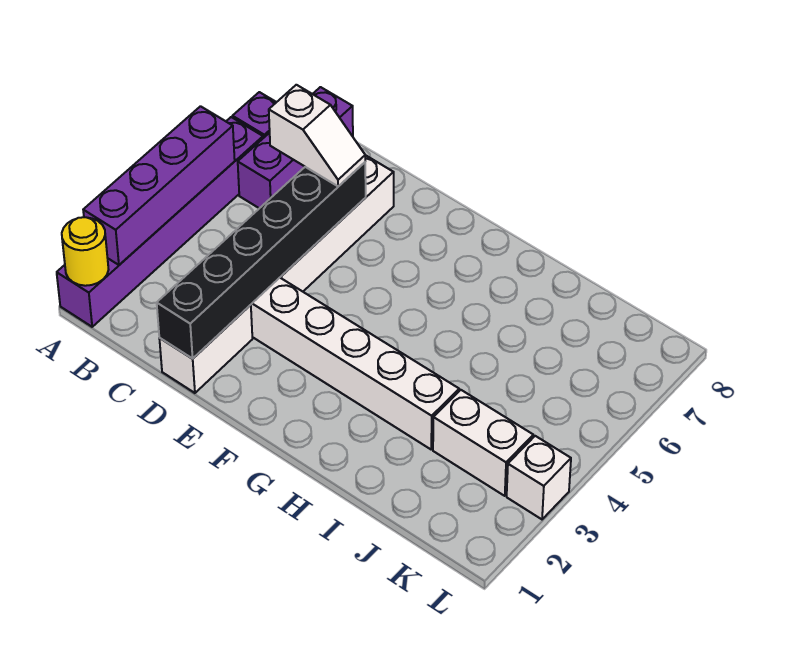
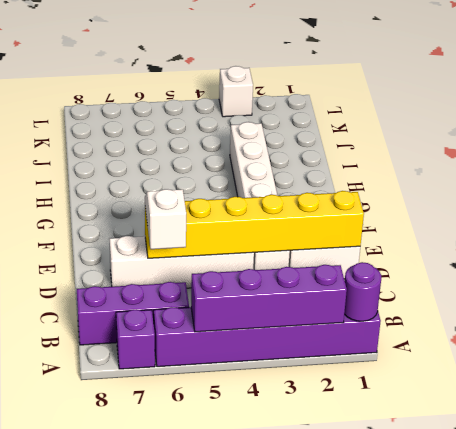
yellow 1x1 round brick [62,217,109,286] -> purple 1x1 round brick [344,262,381,321]
black 1x6 brick [157,162,366,359] -> yellow 1x6 brick [145,191,364,258]
white 1x2 brick [433,390,533,496] -> none

